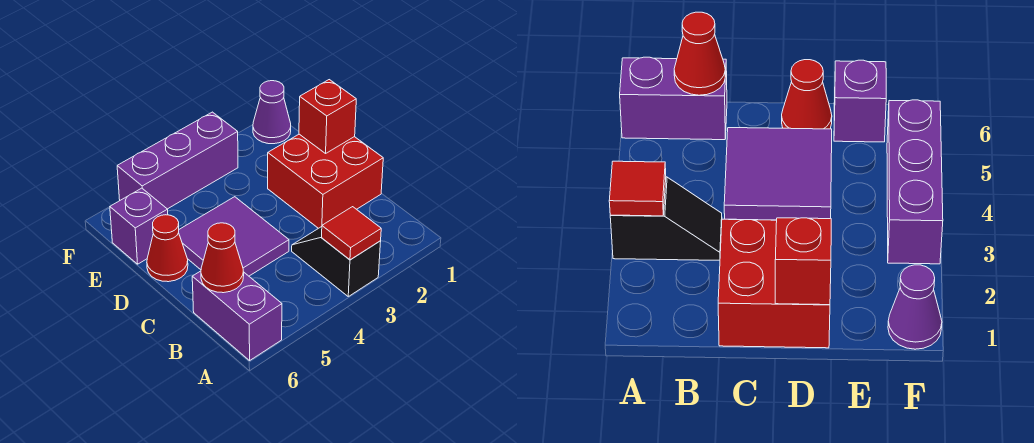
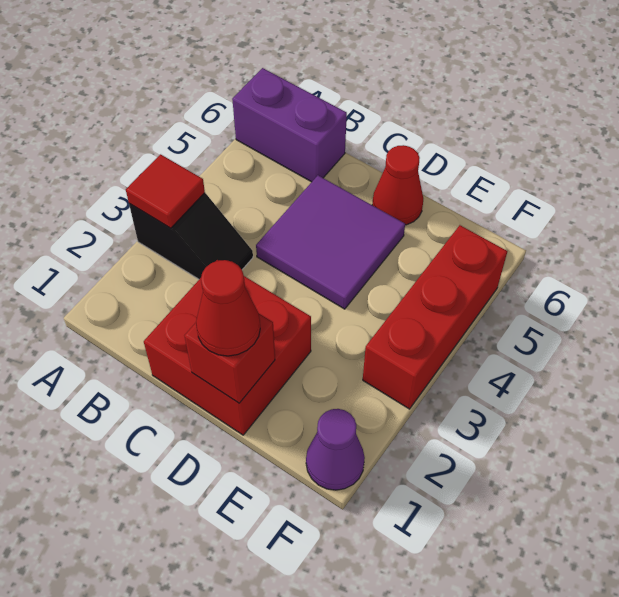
red 1x1 cone [201,223,244,293] -> red 1x1 cone moved to [196,260,260,356]
purple 1x1 brick [110,188,168,264] -> none
purple 1x3 brick [117,112,238,209] -> red 1x3 brick [363,225,507,409]

